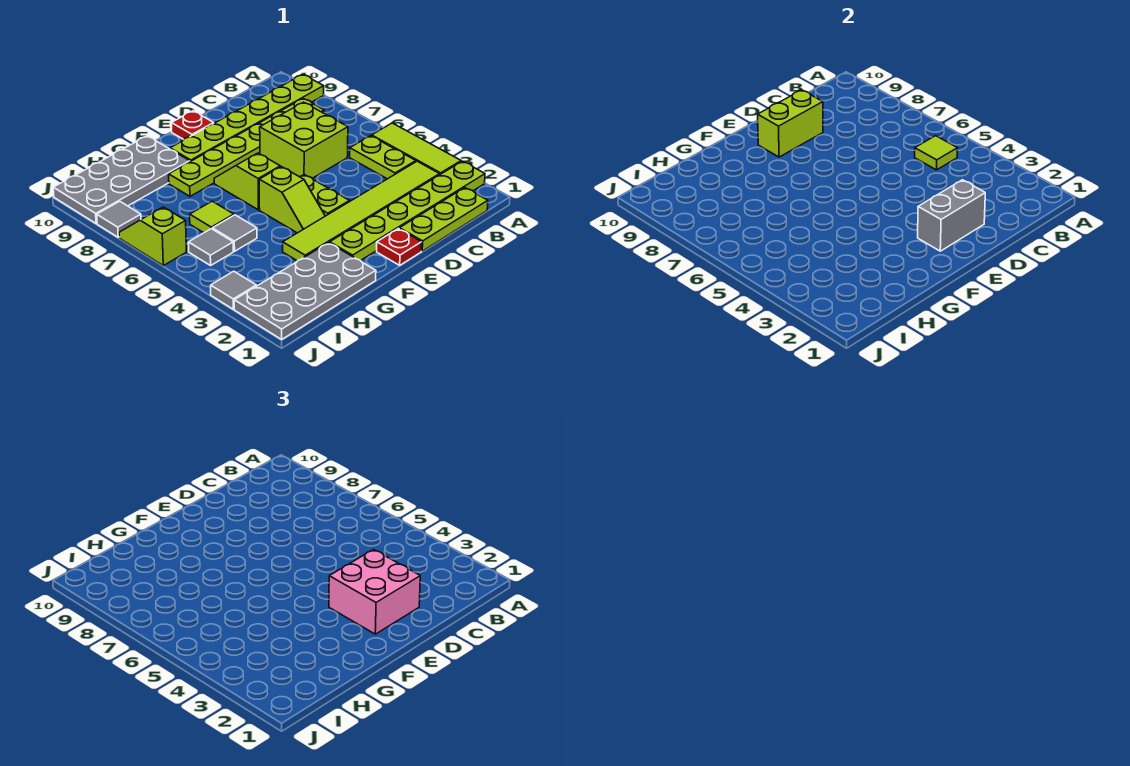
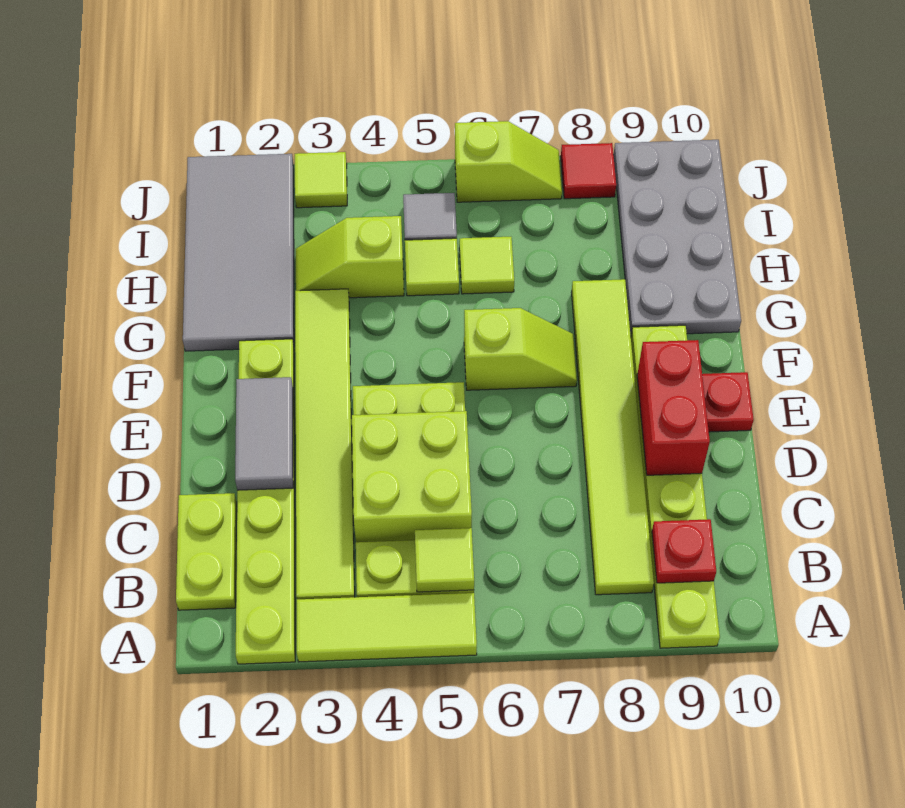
lime 1x3 plate [399,188,488,251] -> lime 1x2 plate [176,493,237,610]
lime 1x6 plate [169,99,324,196] -> lime 1x6 tile [572,279,654,595]
lime 2x2 brick [260,102,348,178] -> lime 2x2 brick moved to [352,411,472,542]
grey 1x2 brick [918,180,985,251] -> grey 1x2 tile [235,377,293,490]
pink 2x2 brick [329,550,420,634] -> none
lime 1x2 brick [758,90,823,157] -> red 1x2 brick [637,340,710,475]
red 1x1 plate [377,229,422,265] -> red 1x1 plate moved to [652,519,716,583]
lime 1x2 slope [259,167,325,233] -> lime 1x2 slope moved to [296,216,404,298]
grey 2x4 plate [234,243,376,339] -> grey 2x4 tile [183,154,294,351]
grey 1x1 tile [212,215,257,251] -> lime 1x1 tile [405,238,459,296]
grey 1x1 tile [211,271,256,309] -> lime 1x1 tile [295,152,347,208]
grey 1x1 tile [97,201,141,237] -> red 1x1 tile [561,143,616,199]

